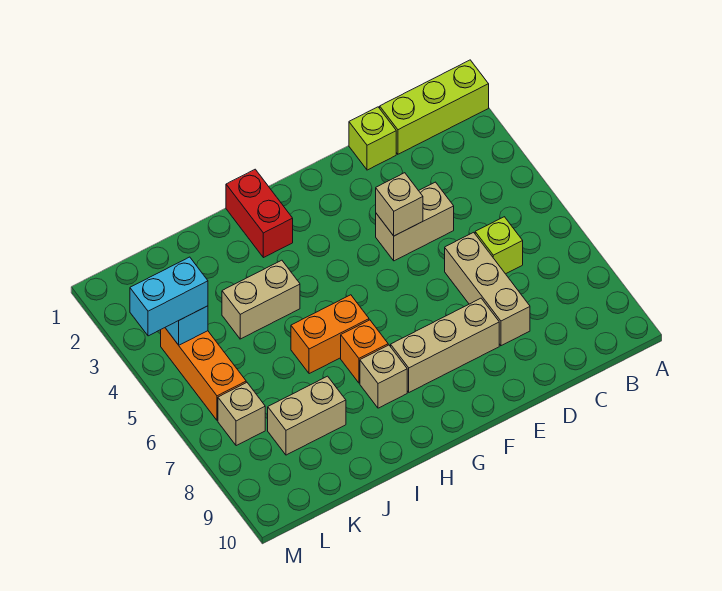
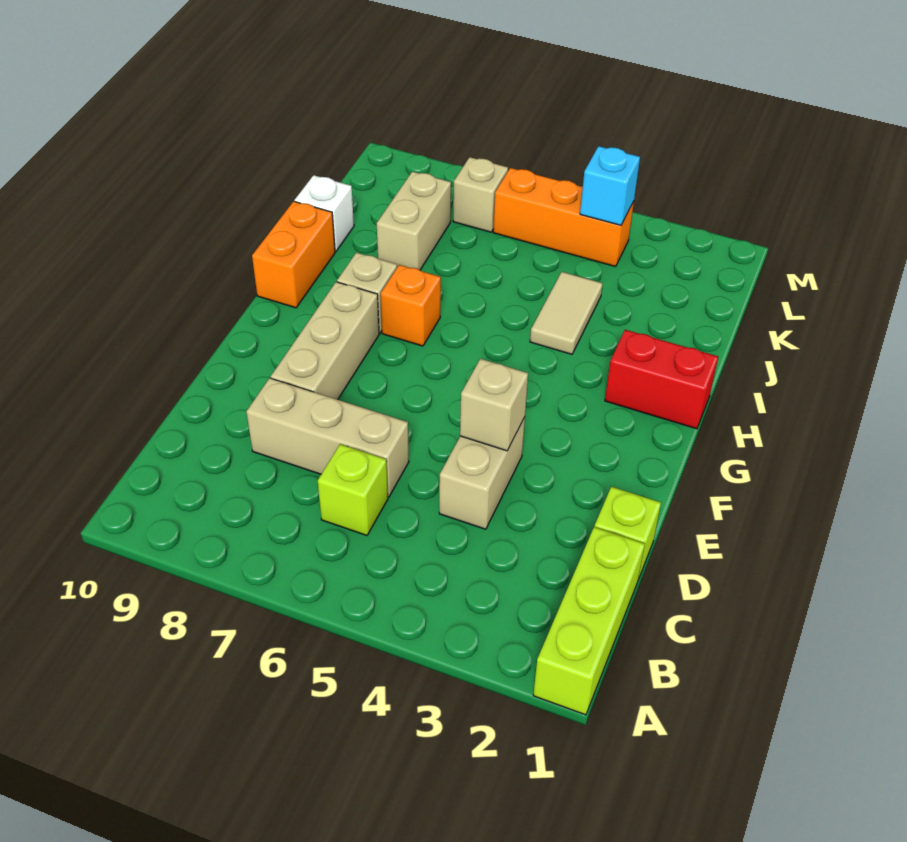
orange 1x2 brick [291,295,369,374] -> orange 1x2 brick moved to [252,201,335,308]
tan 1x2 brick [222,260,300,339] -> tan 1x2 tile [530,272,603,354]
none -> white 1x1 brick [294,175,354,251]
cyan 1x2 brick [130,257,208,336] -> none

